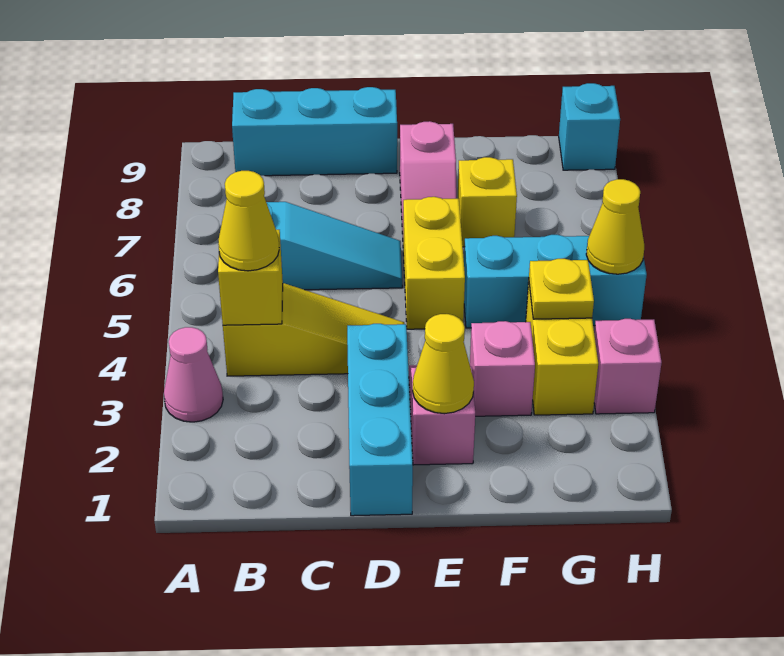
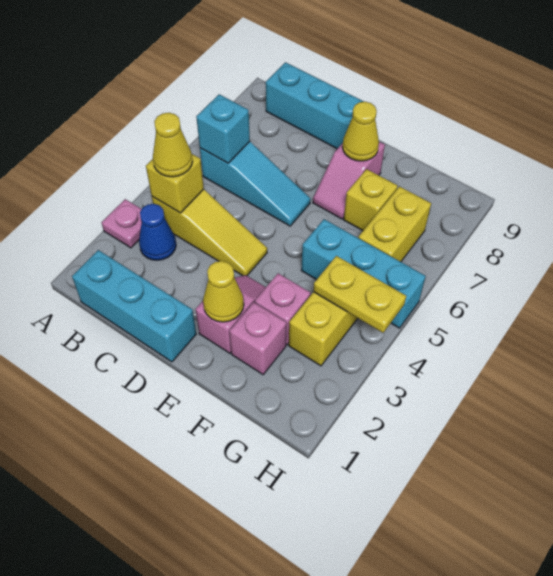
pink 1x1 cone [164,327,223,422] -> pink 1x1 plate [102,199,142,248]
none -> blue 1x1 cone [139,204,176,260]
cyan 1x3 brick [347,324,413,516] -> cyan 1x3 brick turned to [72,250,196,362]
yellow 1x2 brick [403,197,465,329] -> yellow 1x2 brick moved to [358,186,431,262]
yellow 1x1 plate [529,259,594,319] -> yellow 1x2 plate [313,256,406,333]
pink 1x1 brick [594,319,662,414] -> pink 1x1 brick moved to [229,302,286,375]
yellow 1x1 cone [586,179,644,274] -> yellow 1x1 cone moved to [342,102,379,161]
cyan 1x1 brick [559,83,620,170] -> cyan 1x1 brick moved to [196,94,250,163]

